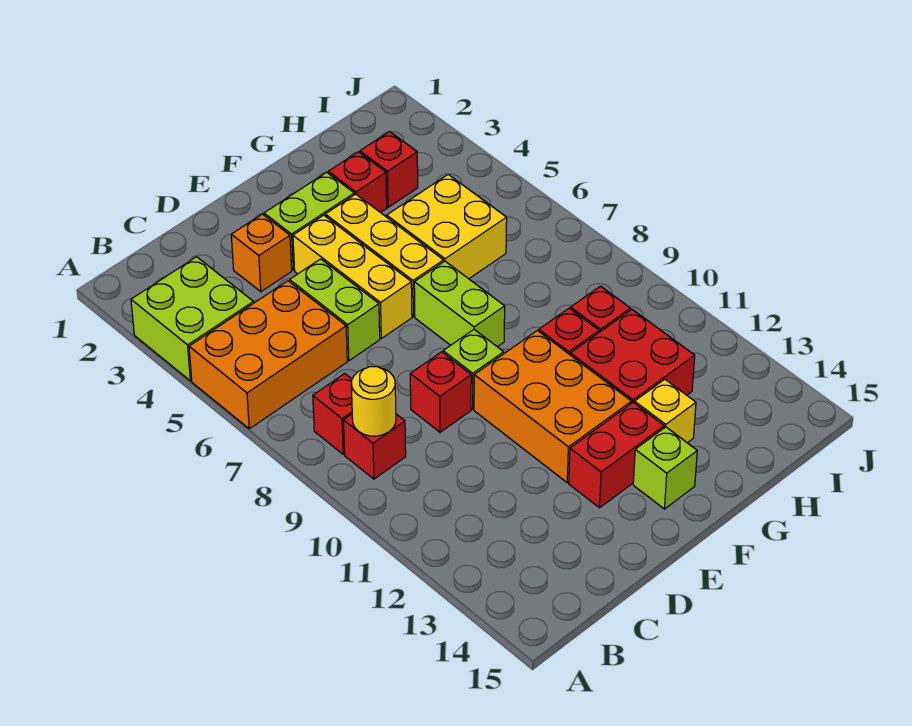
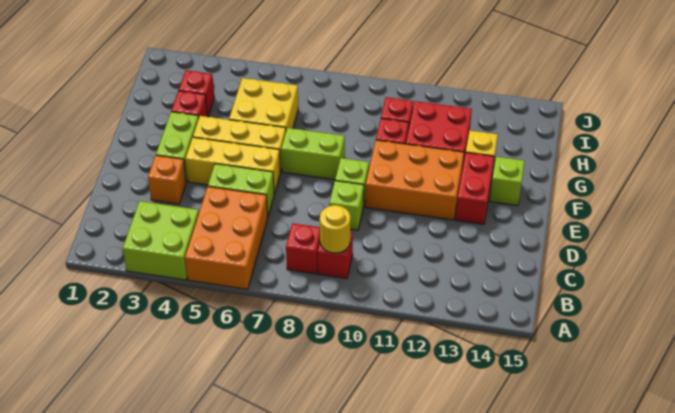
red 1x1 brick [410,352,471,432] -> lime 1x1 brick [329,181,364,230]

